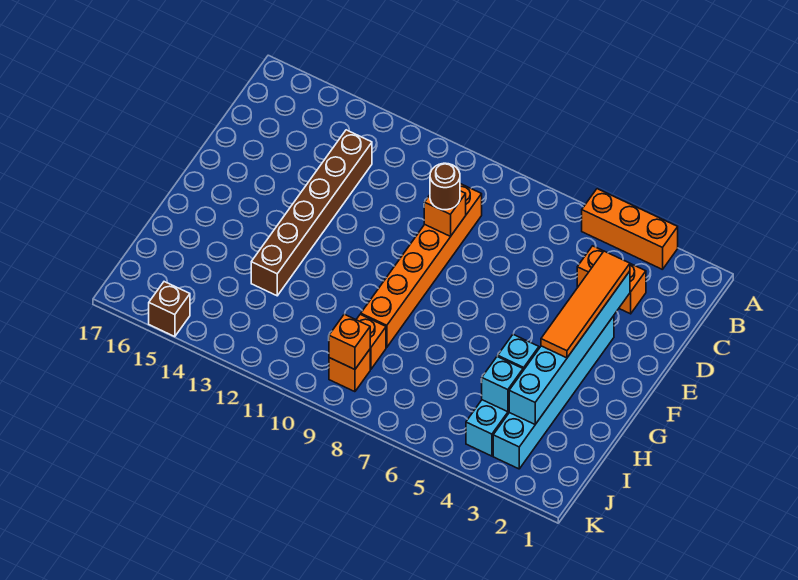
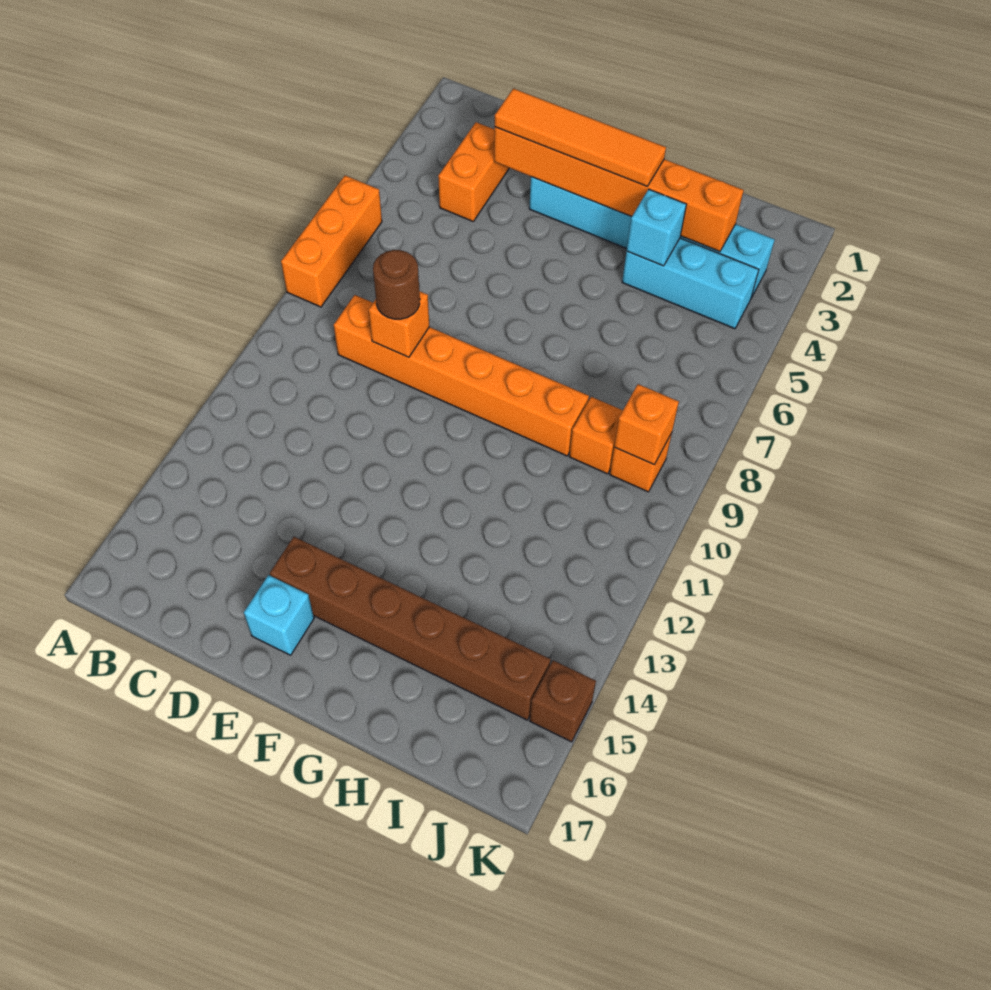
orange 1x3 brick [582,189,678,270] -> orange 1x3 brick moved to [281,175,382,307]
brown 1x6 brick [251,130,372,296] -> brown 1x6 brick moved to [270,537,551,720]
cyan 1x6 brick [509,271,630,424] -> orange 1x6 brick [494,127,744,251]
cyan 1x1 brick [482,356,523,412] -> cyan 1x1 brick moved to [244,575,314,655]

